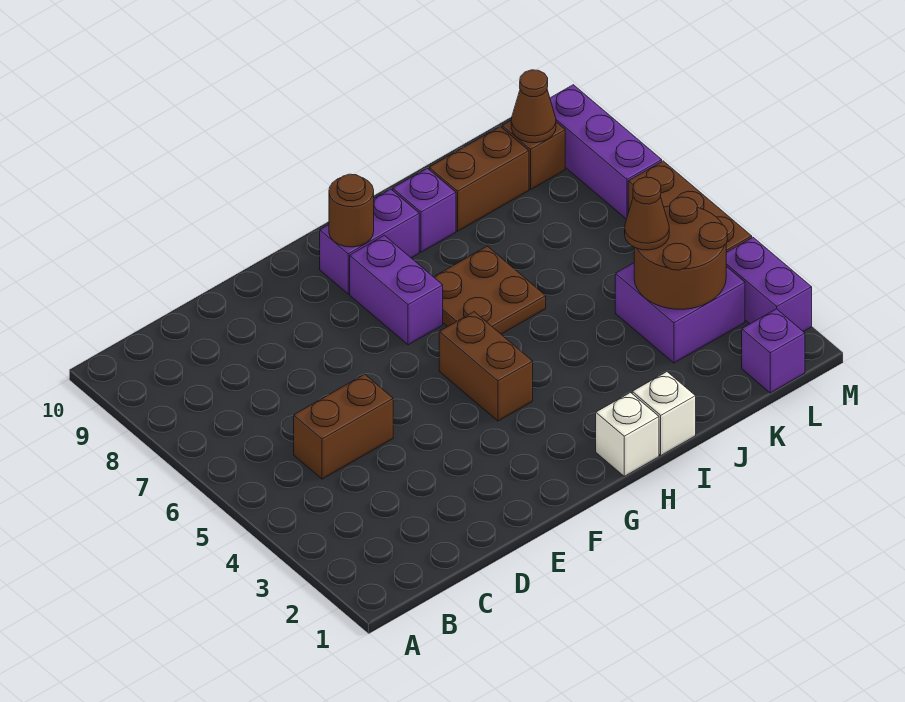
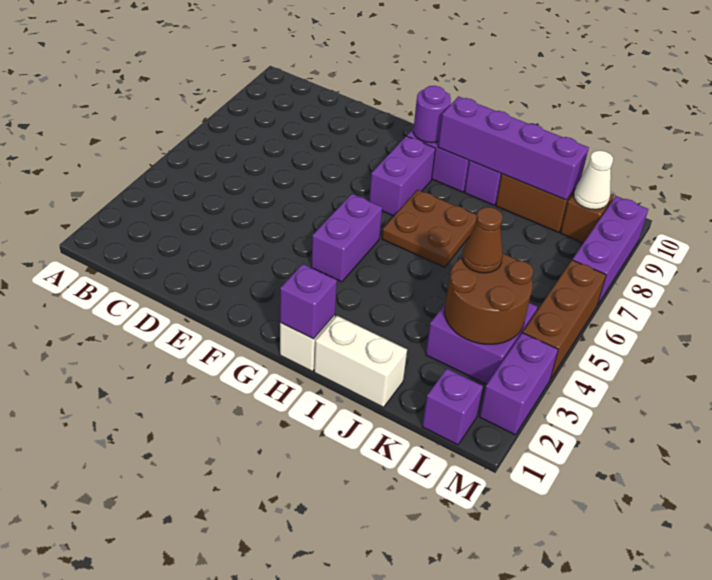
brown 1x2 brick [294,374,393,479] -> none
brown 1x2 brick [439,312,533,421] -> purple 1x2 brick [311,194,382,282]
brown 1x1 round brick [329,174,374,247] -> purple 1x1 round brick [413,86,451,143]
none -> purple 1x1 brick [280,264,337,339]
none -> purple 1x4 brick [438,96,589,200]
white 1x1 brick [632,372,696,455] -> white 1x2 brick [314,316,407,407]
brown 1x1 cone [511,70,556,143] -> white 1x1 cone [574,151,613,210]

